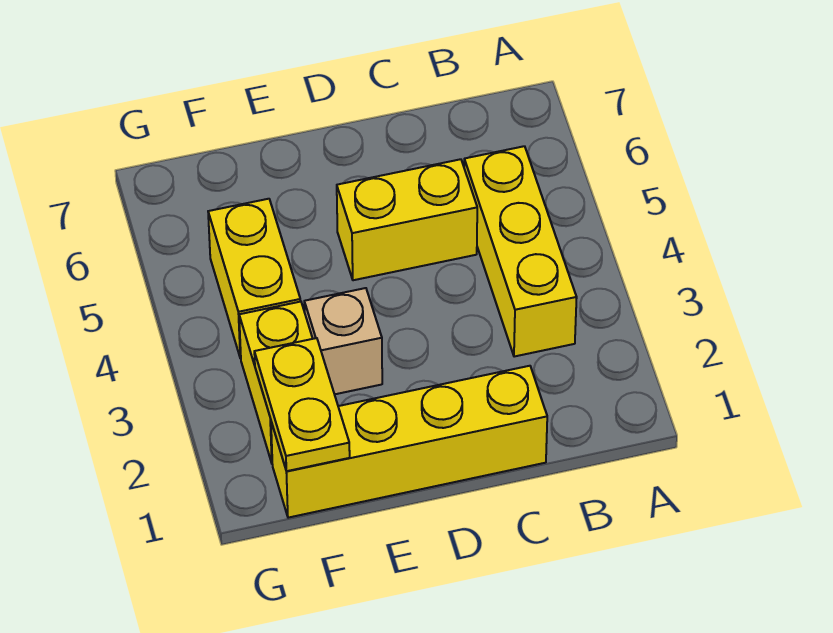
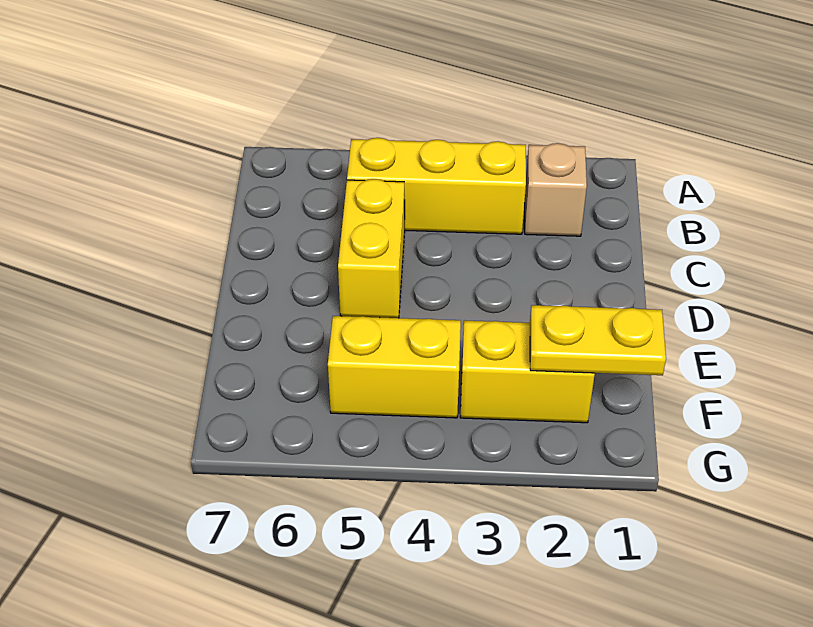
yellow 1x4 brick [271,366,547,518] -> none
tan 1x1 brick [304,288,382,394] -> tan 1x1 brick moved to [525,143,587,236]

